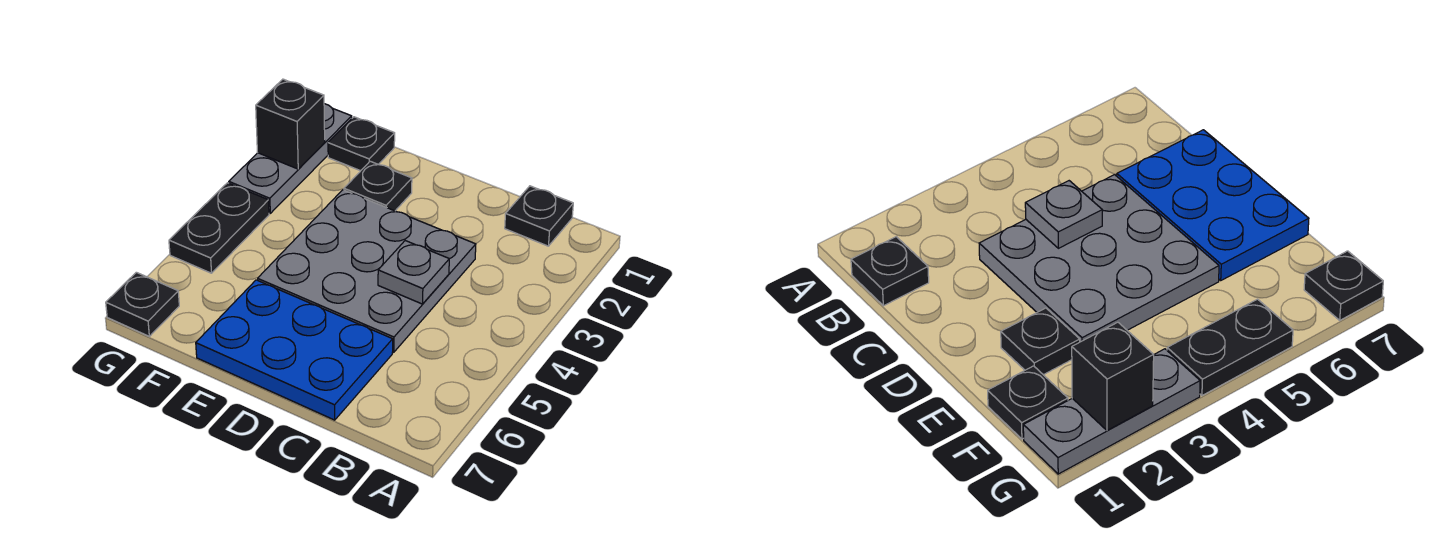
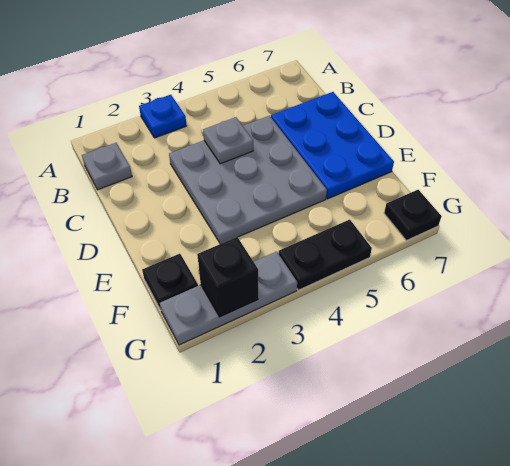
none -> blue 1x1 plate [139,95,186,138]
black 1x1 plate [505,186,573,246] -> grey 1x1 plate [82,143,132,190]
black 1x1 plate [344,161,412,211] -> none

